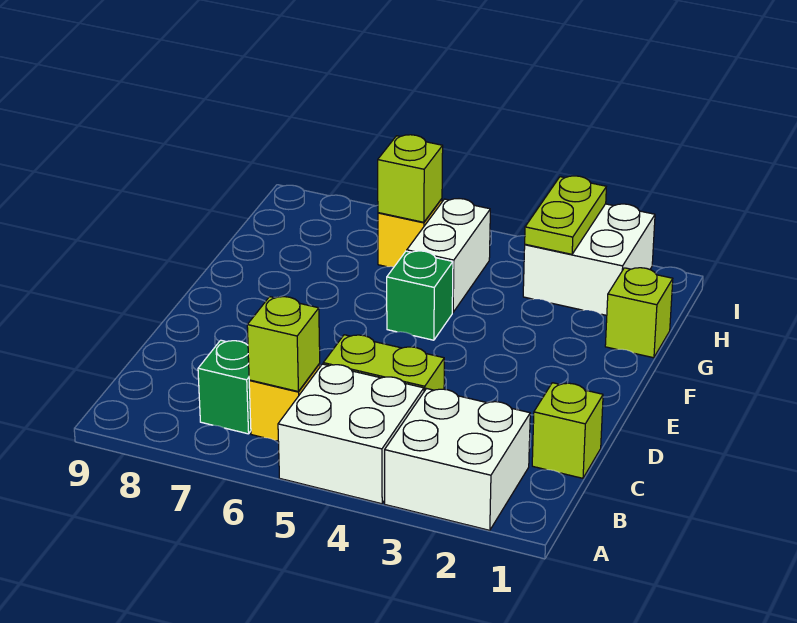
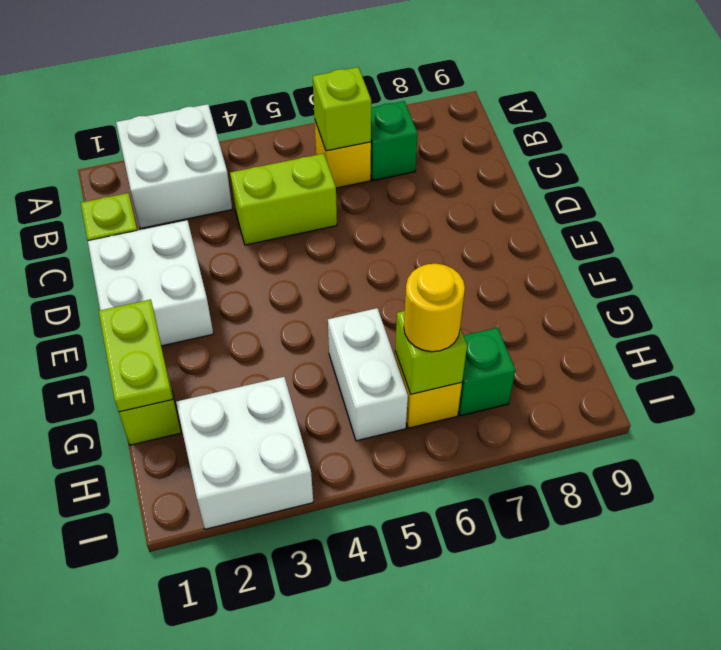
white 2x2 brick [278,364,424,504] -> white 2x2 brick moved to [88,220,213,346]
green 1x1 brick [387,251,453,340] -> green 1x1 brick moved to [458,328,515,416]
lime 1x2 plate [525,176,606,254] -> lime 1x2 plate moved to [99,299,173,412]
none -> yellow 1x1 round brick [404,264,465,352]

